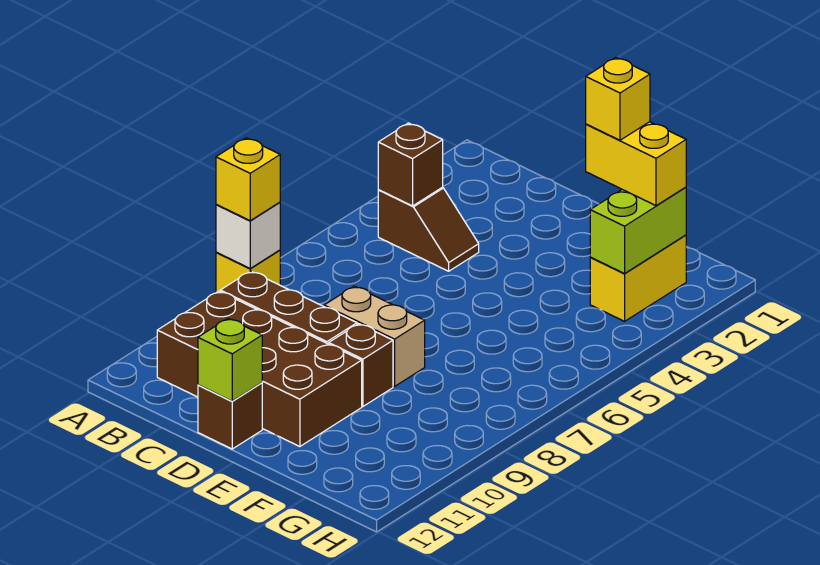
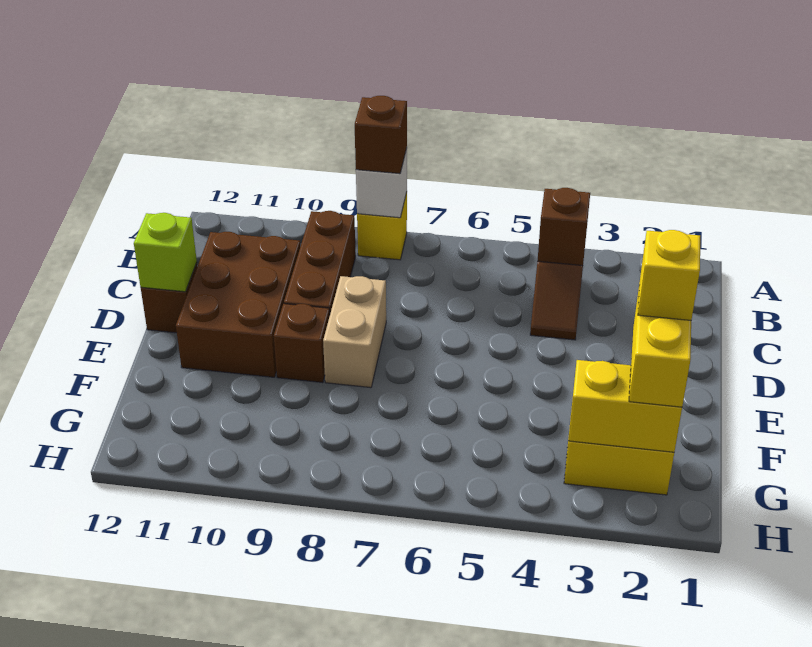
yellow 1x1 brick [216,138,280,221] -> brown 1x1 brick [355,96,407,174]
brown 2x4 brick [157,291,362,447] -> brown 2x3 brick [176,232,300,377]
lime 1x2 brick [590,187,686,274] -> yellow 1x2 brick [568,360,682,452]

